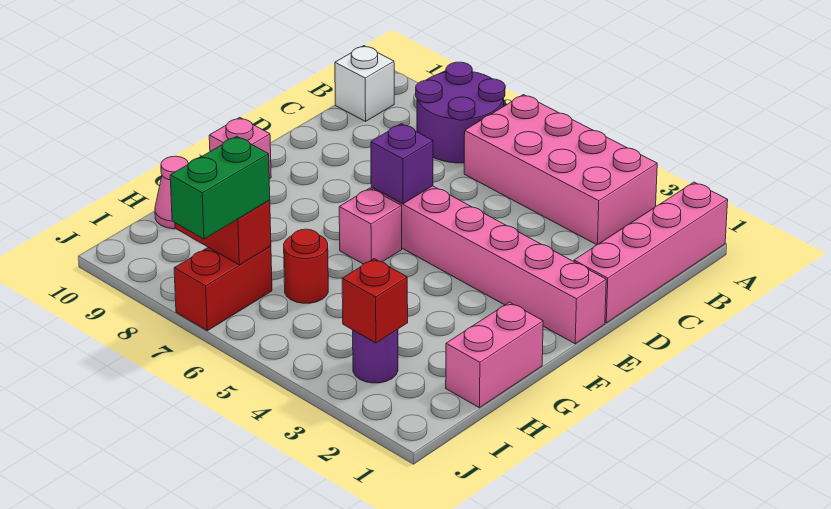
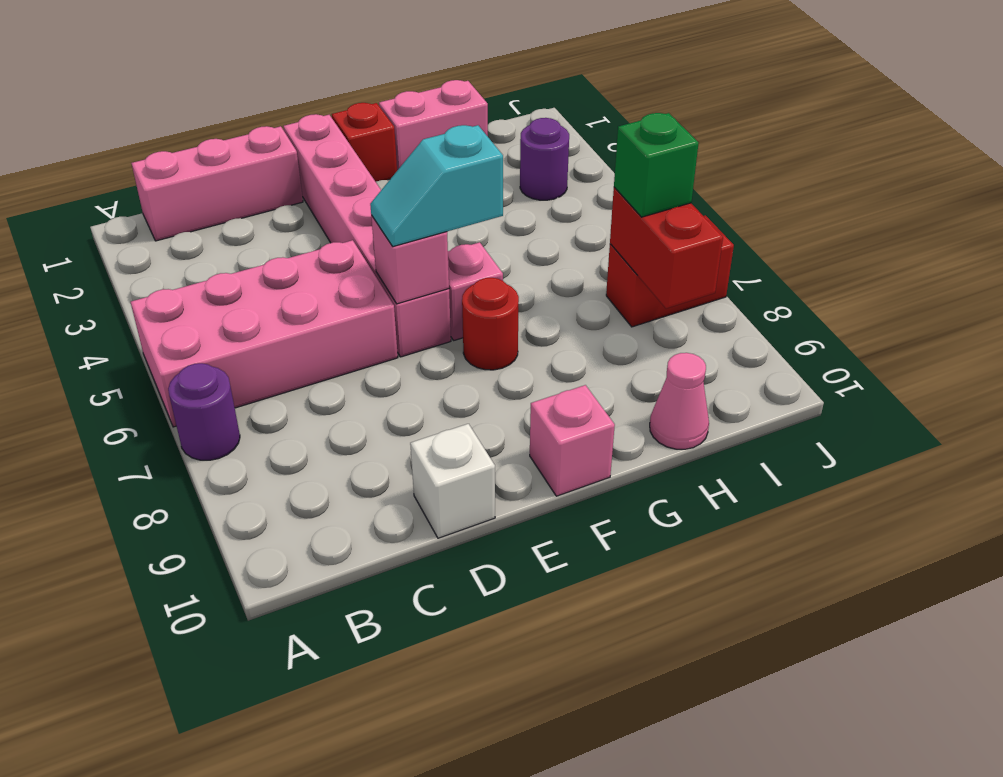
pink 1x4 brick [574,182,728,323] -> pink 1x3 brick [131,126,303,241]
pink 2x4 brick [464,95,657,245] -> pink 2x4 brick turned to [131,240,398,427]
purple 2x2 round brick [416,62,505,163] -> purple 1x1 round brick [168,363,240,460]
white 1x1 brick [335,46,394,121] -> white 1x1 brick moved to [410,424,495,538]
purple 1x1 brick [371,124,433,204] -> pink 1x1 brick [371,215,449,304]
none -> cyan 1x2 slope [370,125,503,247]
red 1x1 round brick [284,229,328,303] -> red 1x1 round brick moved to [462,278,519,370]
red 1x1 brick [342,259,408,343] -> red 1x1 brick moved to [332,103,397,182]
green 1x2 brick [170,136,270,239] -> green 1x1 brick [614,113,699,217]

